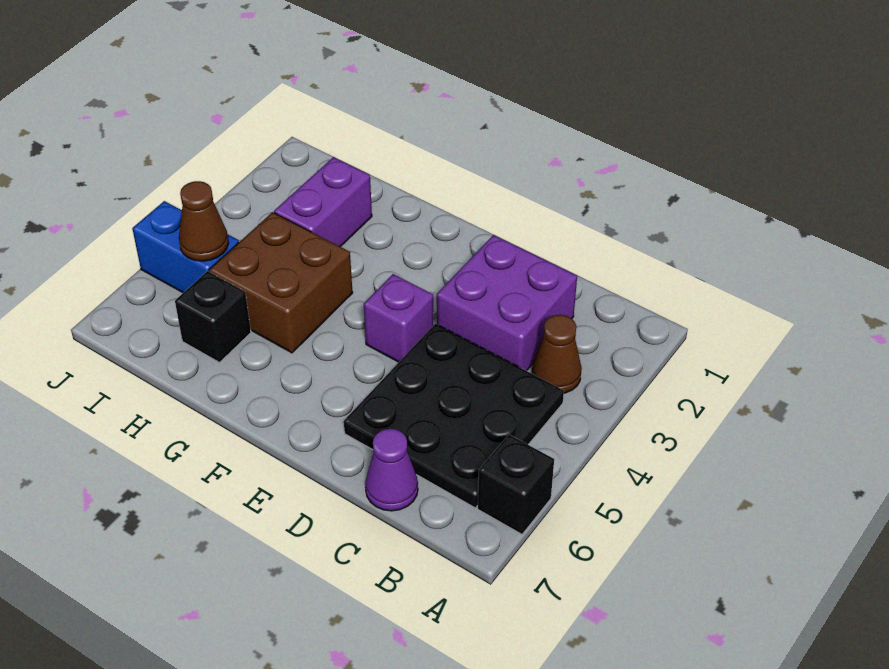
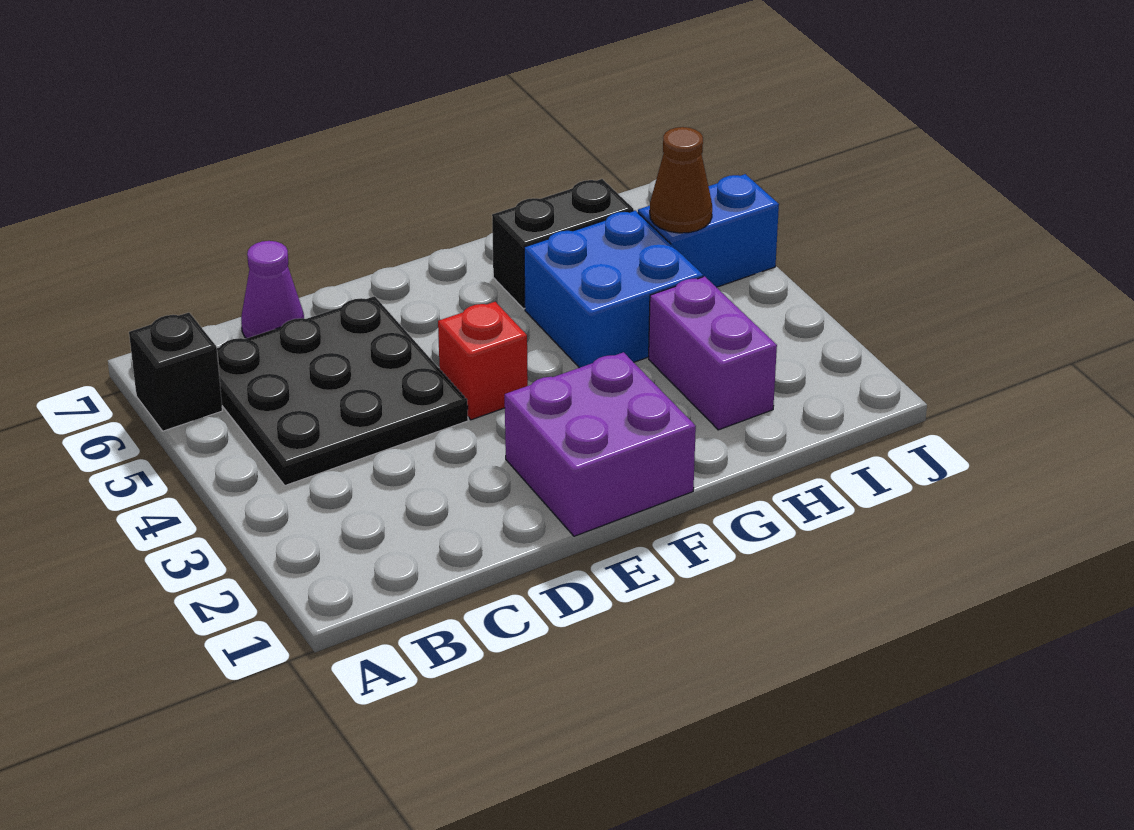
brown 1x1 cone [532,315,582,393] -> none
purple 2x2 brick [437,235,577,371] -> purple 2x2 brick moved to [505,352,696,536]
purple 1x1 brick [364,274,434,362] -> red 1x1 brick [438,302,528,420]
brown 2x2 brick [209,212,353,353] -> blue 2x2 brick [524,210,703,368]
black 1x1 brick [175,271,251,363] -> black 1x2 brick [492,179,634,309]

